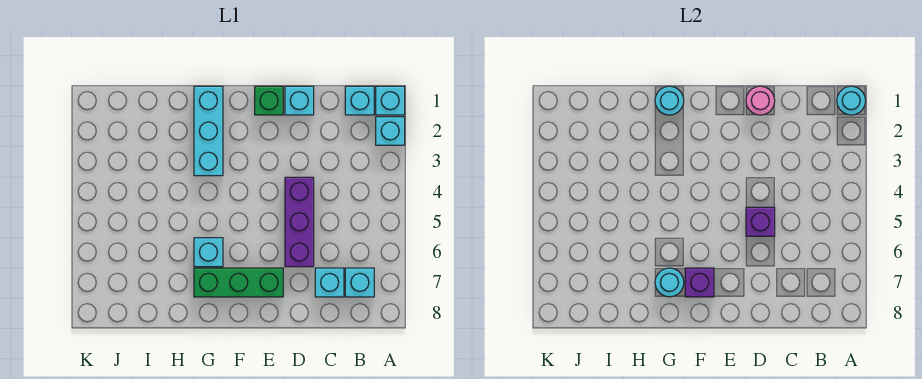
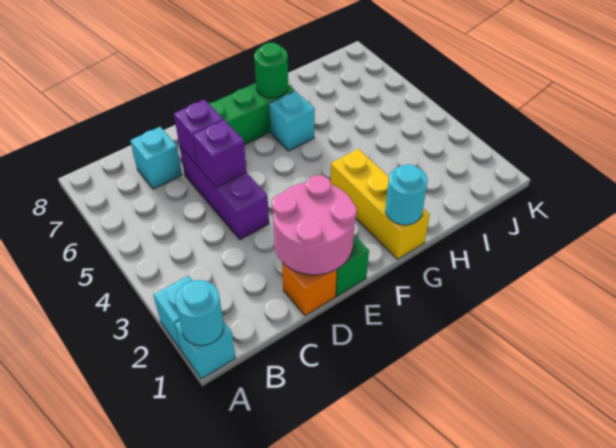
cyan 1x1 brick [345,86,374,115] -> none
cyan 1x1 brick [345,268,374,297] -> none
cyan 1x1 brick [285,86,314,115] -> orange 1x1 brick [282,262,337,316]
pink 1x1 round brick [746,86,775,115] -> pink 2x2 round brick [272,175,357,275]
purple 1x1 brick [685,268,714,297] -> purple 1x1 brick moved to [174,99,223,165]
cyan 1x3 brick [194,86,223,176] -> yellow 1x3 brick [330,149,430,259]
cyan 1x1 round brick [655,268,684,297] -> green 1x1 round brick [254,43,288,98]

